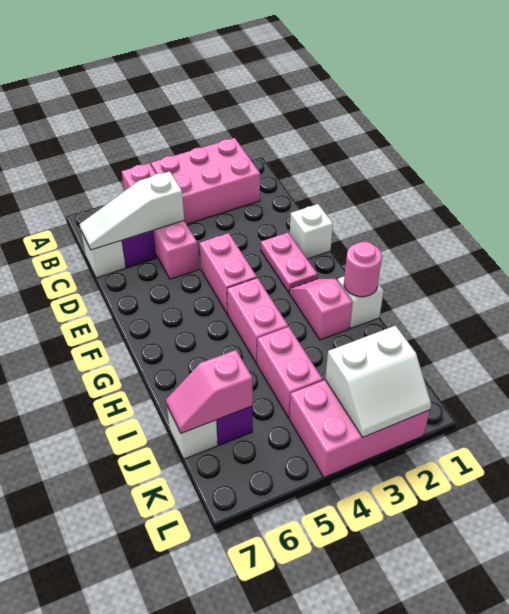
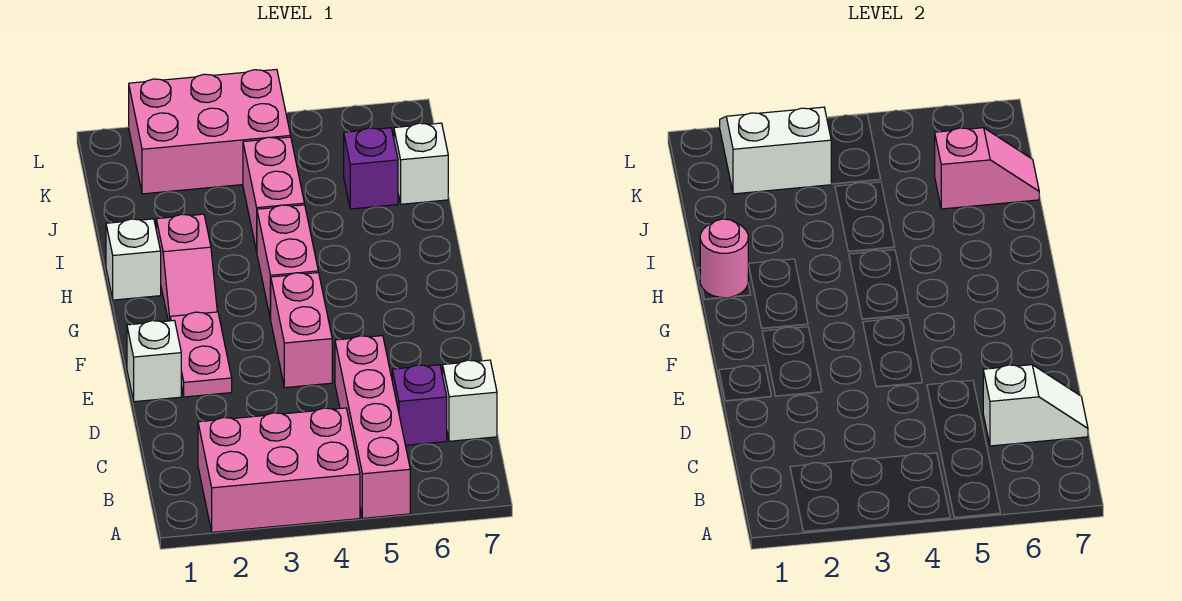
white 1x3 slope [80,171,184,250] -> white 1x2 slope [983,365,1088,446]

